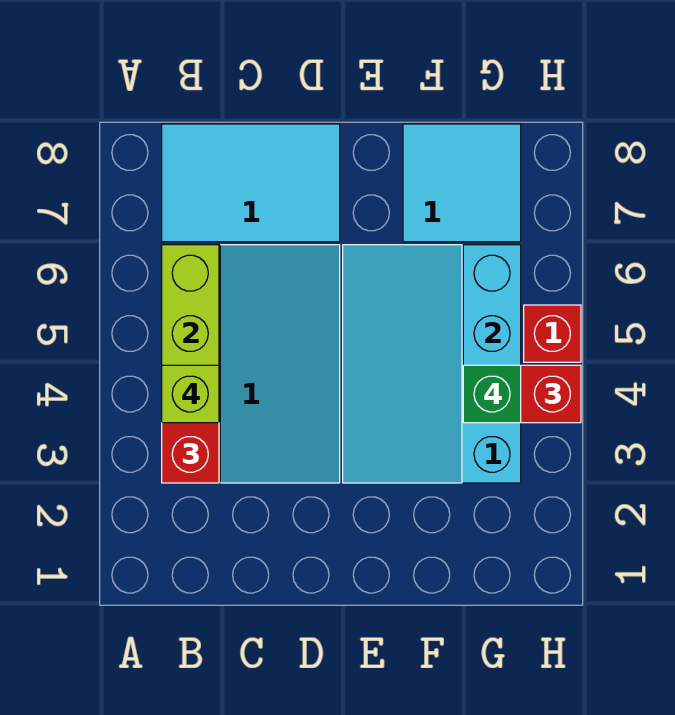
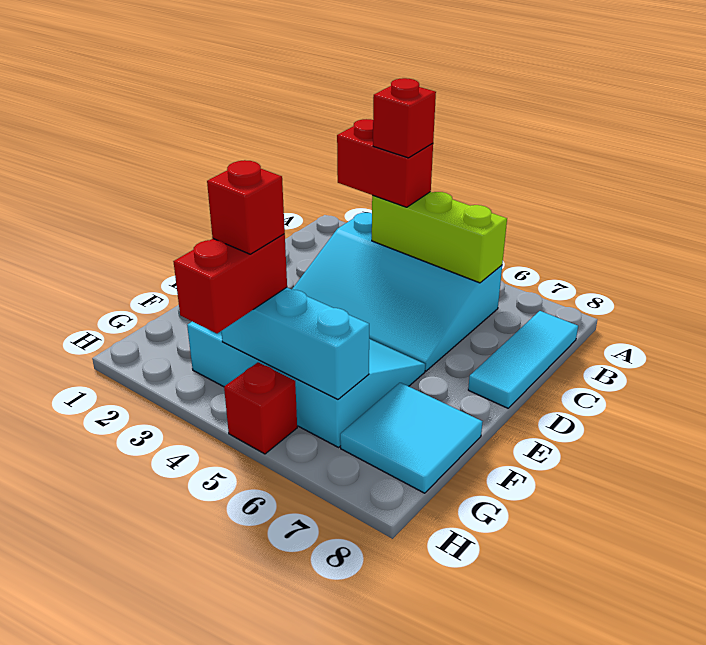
lime 1x1 brick [162,365,219,423] -> red 1x1 brick [373,78,436,158]
cyan 2x3 tile [162,124,340,242] -> cyan 1x3 tile [468,311,578,408]
green 1x1 brick [463,365,521,423] -> red 1x1 brick [207,160,285,254]

